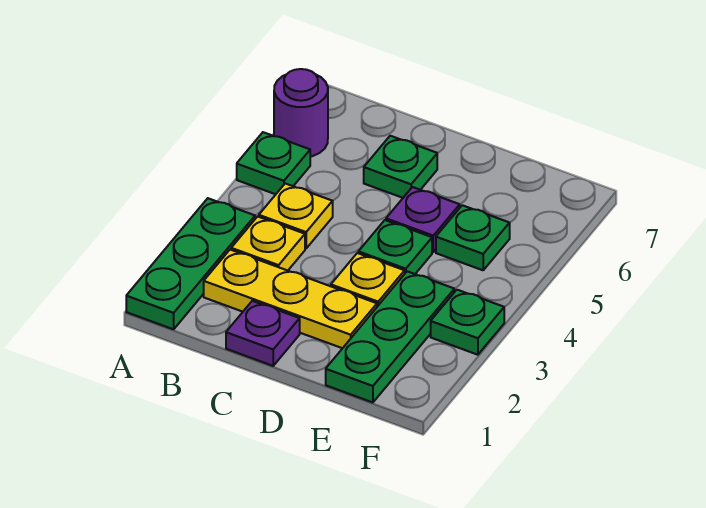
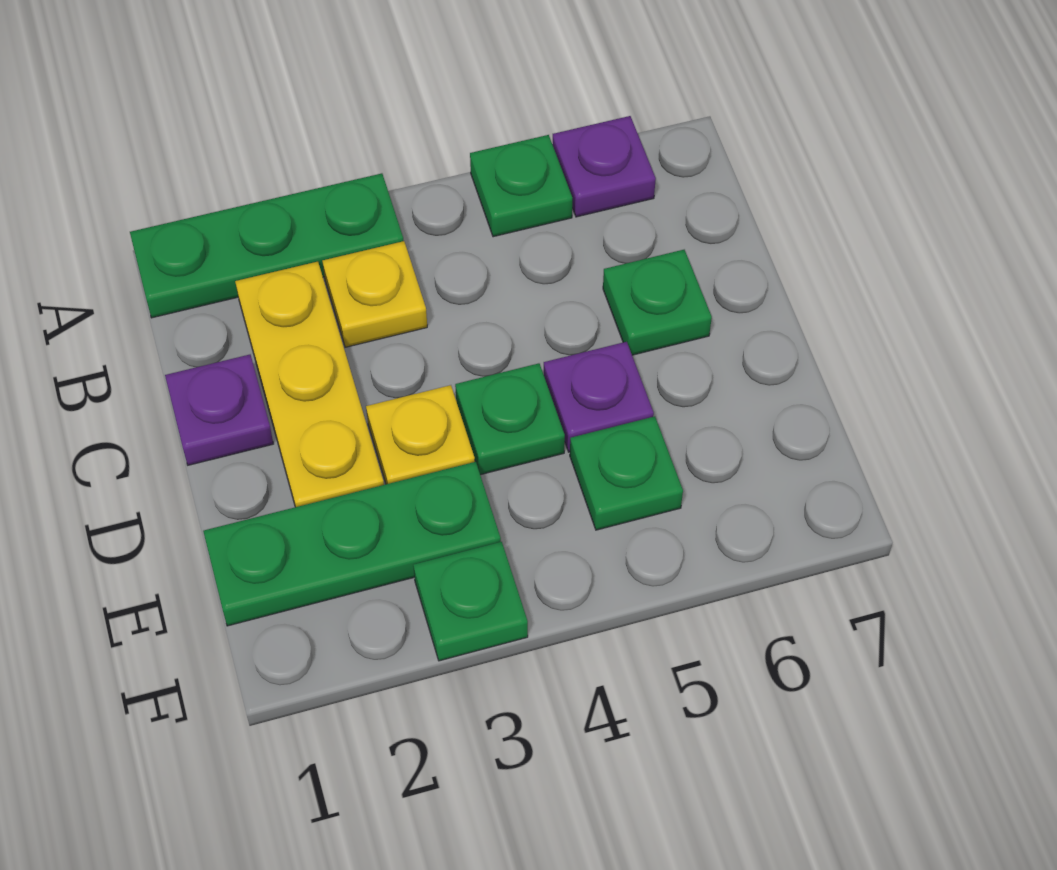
purple 1x1 round brick [274,69,328,157] -> purple 1x1 plate [552,116,656,217]
yellow 1x1 plate [259,184,333,248] -> none

